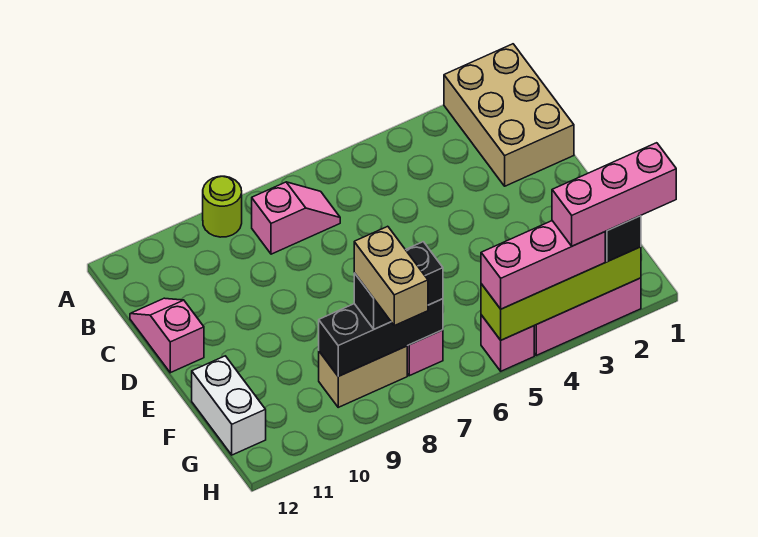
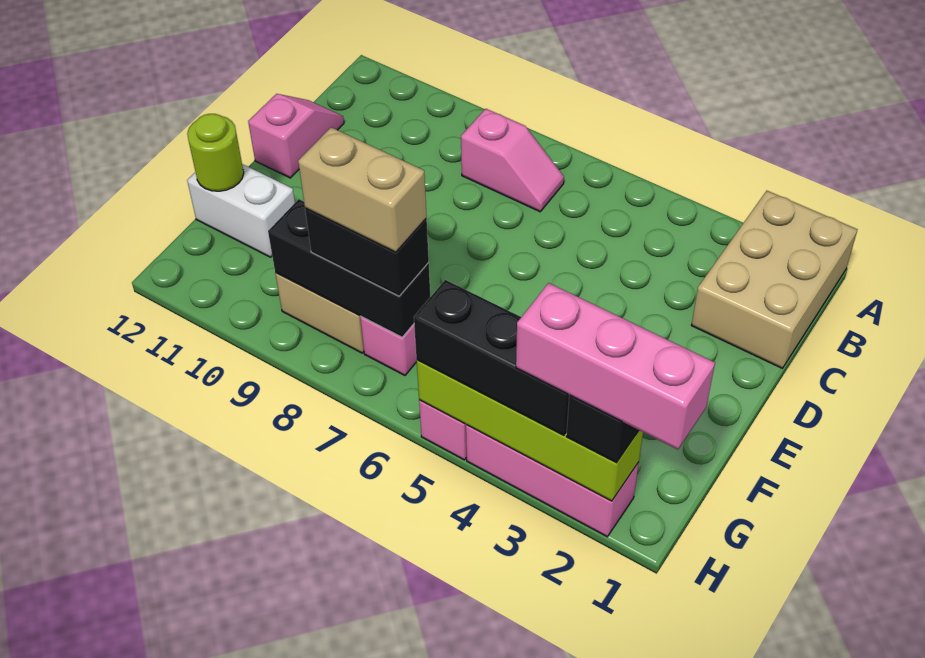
lime 1x1 round brick [203,176,242,237] -> lime 1x1 round brick moved to [187,114,244,191]
white 1x2 brick [192,356,266,455] -> white 1x2 brick turned to [187,164,295,257]
tan 1x2 brick [354,226,428,326] -> tan 1x2 brick turned to [298,127,427,252]
pink 1x3 brick [481,221,605,309] -> black 1x3 brick [414,280,569,435]

